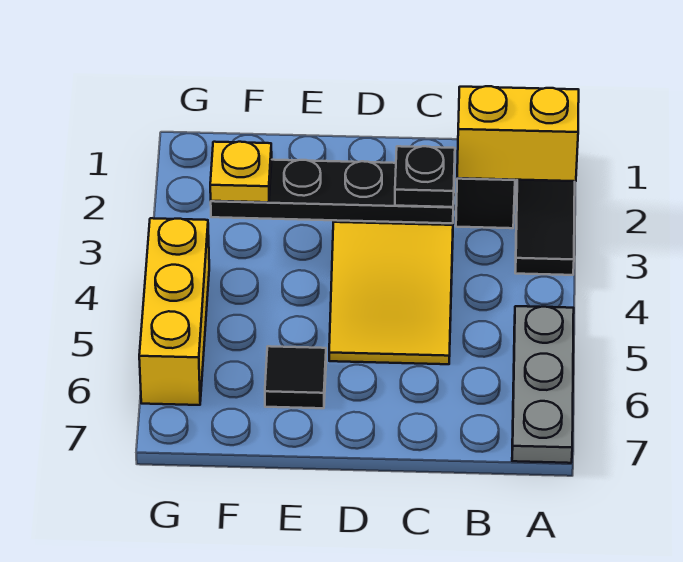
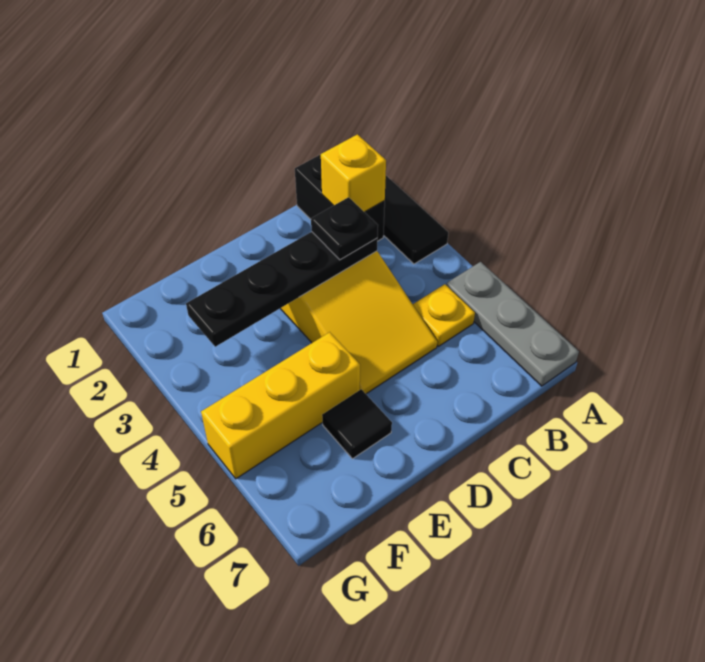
yellow 1x2 brick [457,86,579,181] -> yellow 1x1 brick [321,134,386,212]
yellow 1x1 plate [210,142,272,202] -> yellow 1x1 plate moved to [413,284,475,346]
yellow 1x3 brick [139,218,209,405] -> yellow 1x3 brick turned to [201,332,360,479]

